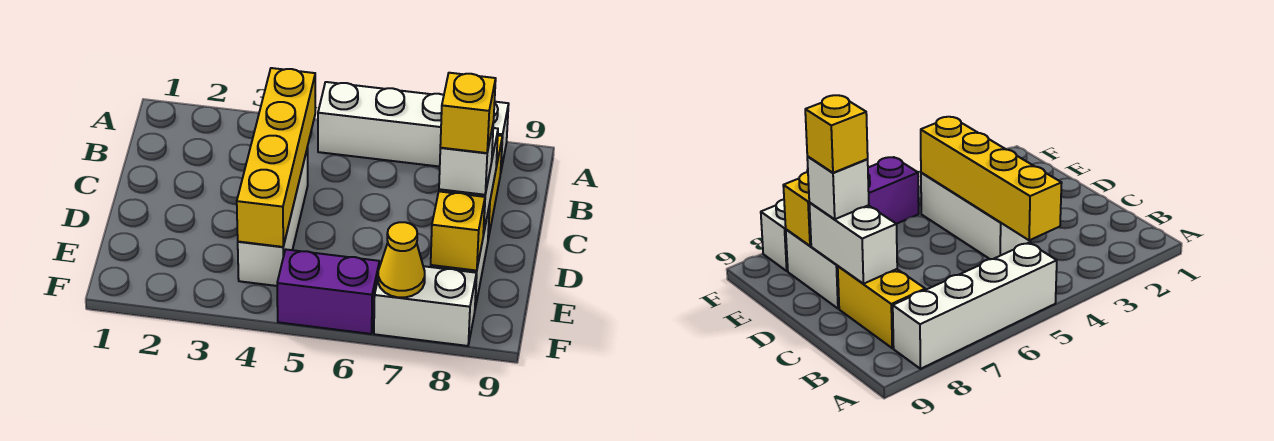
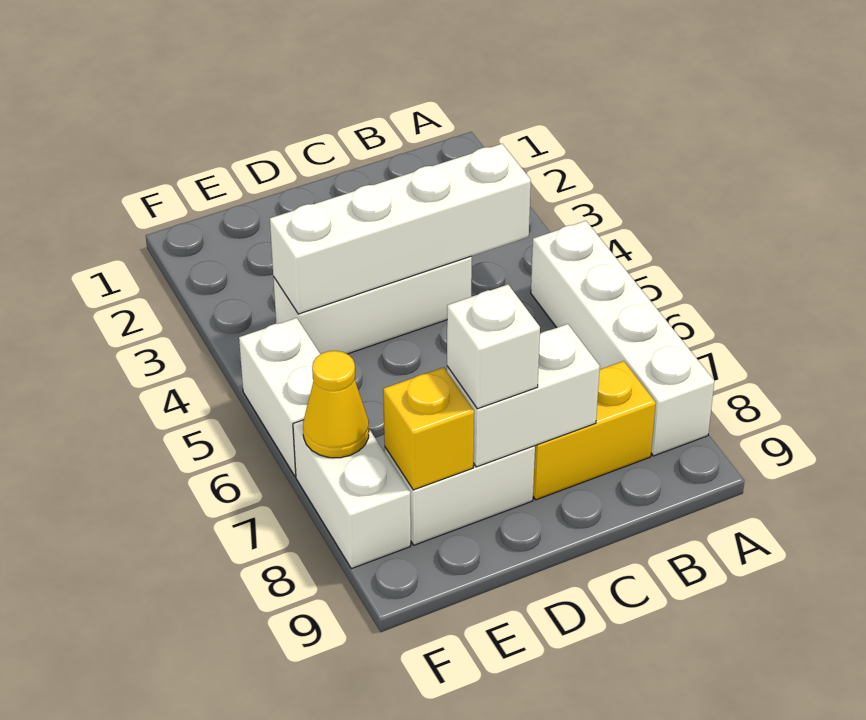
yellow 1x4 brick [237,68,315,247] -> white 1x4 brick [270,144,531,314]
yellow 1x1 brick [440,73,496,153] -> none
purple 1x2 brick [277,249,379,334] -> white 1x2 brick [239,318,320,476]

